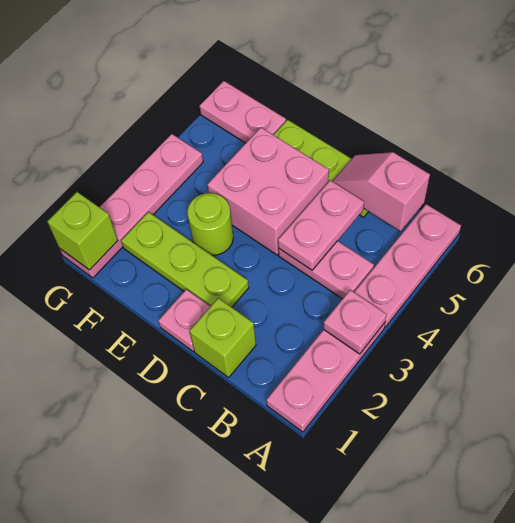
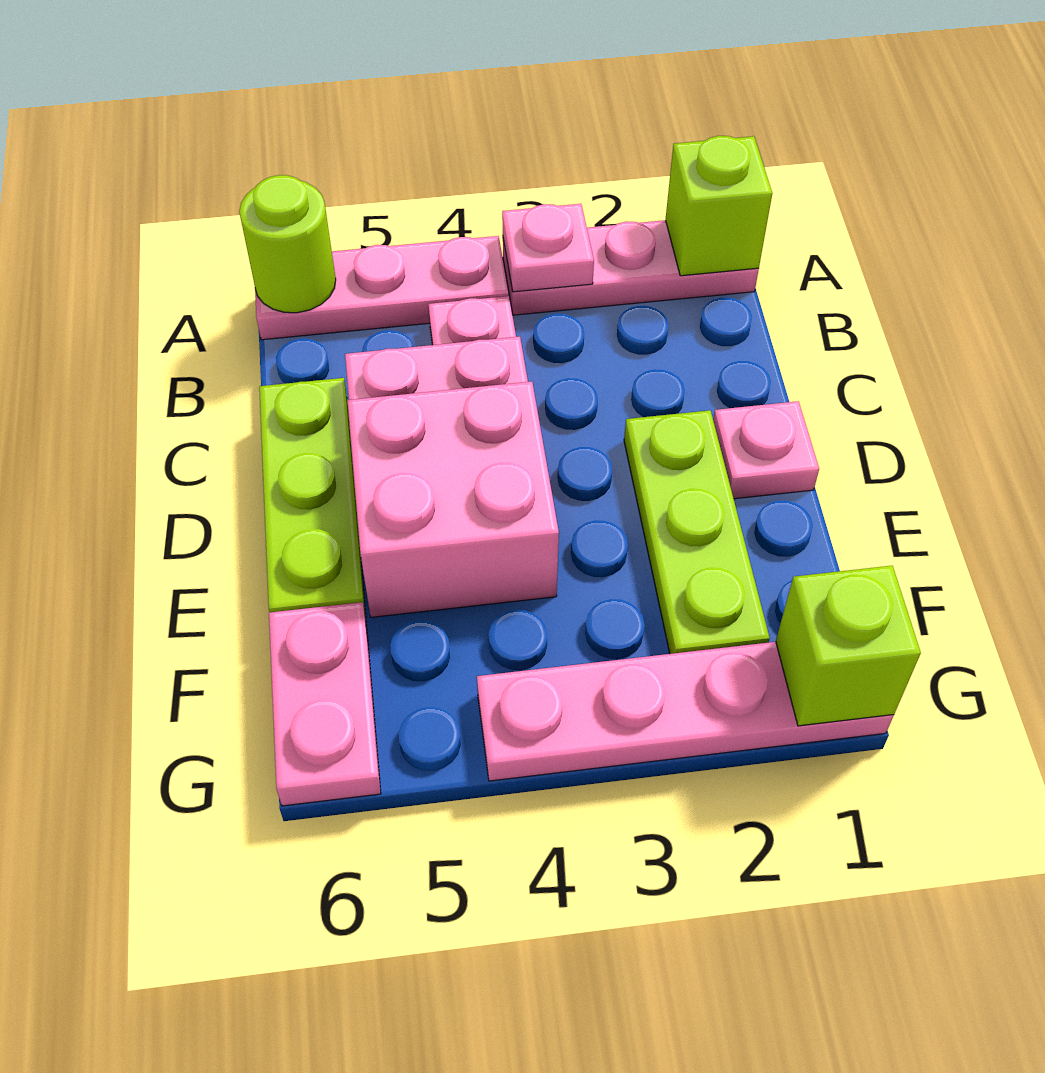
pink 1x2 slope [332,152,430,231] -> none
lime 1x1 brick [189,298,256,377] -> lime 1x1 brick moved to [665,136,773,276]
lime 1x1 round brick [187,193,233,256] -> lime 1x1 round brick moved to [239,175,336,313]

